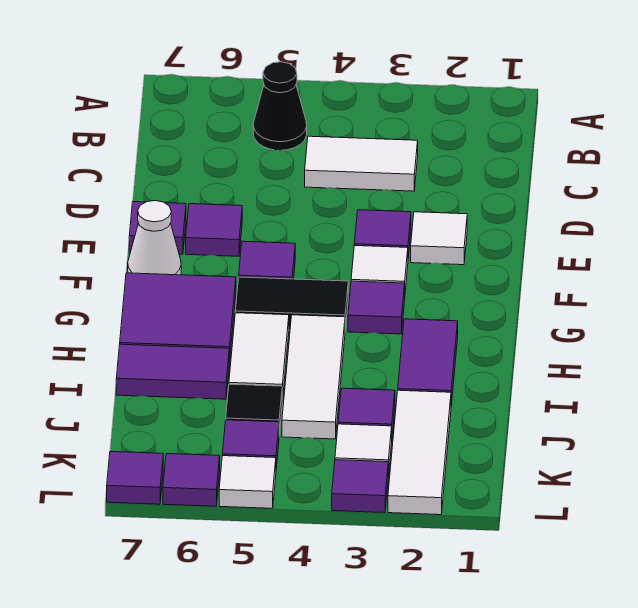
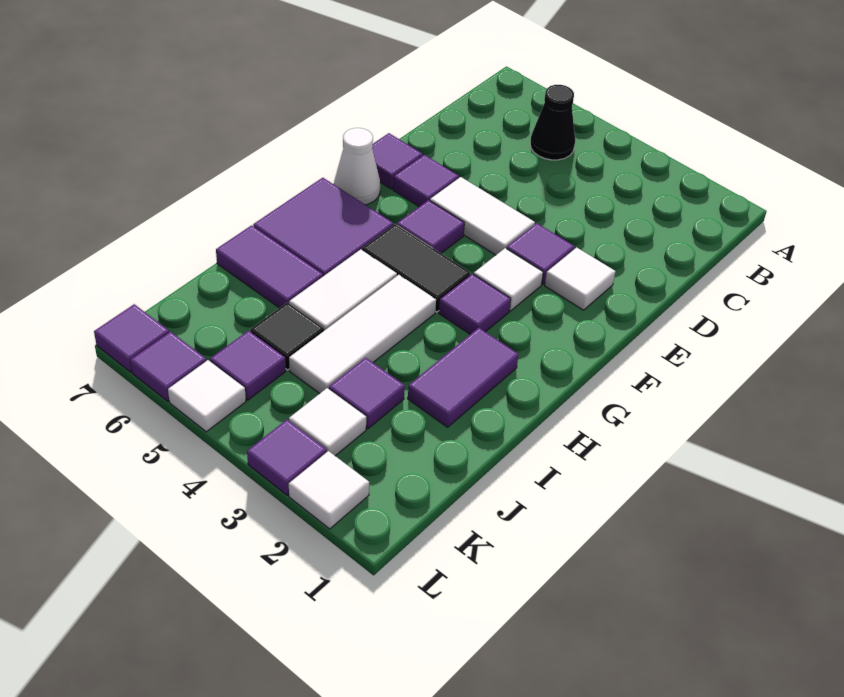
white 1x2 tile [305,136,418,191] -> white 1x2 tile moved to [430,177,535,255]
white 1x3 tile [388,390,451,515] -> white 1x1 tile [289,451,369,529]

